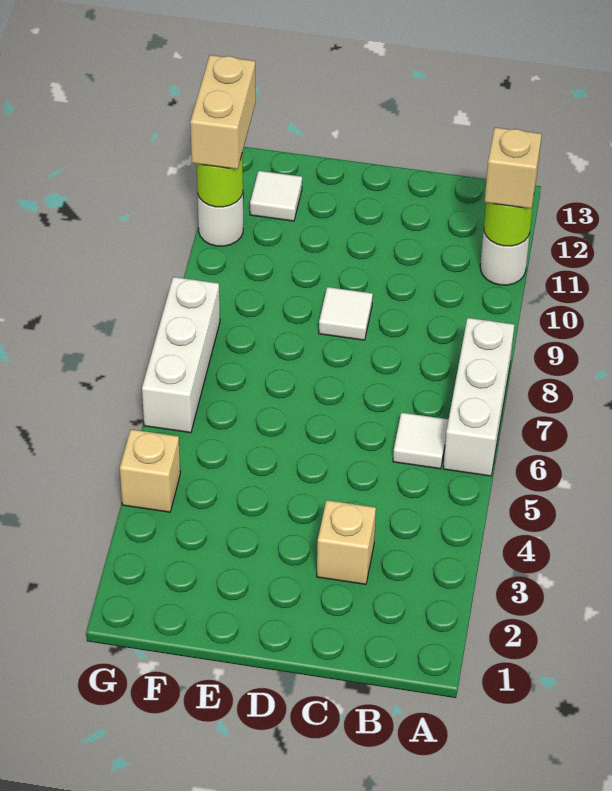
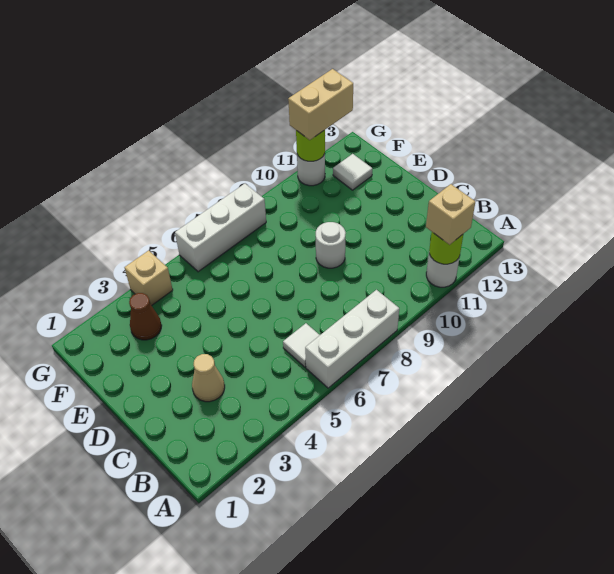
tan 1x1 brick [317,500,376,584] -> tan 1x1 cone [192,354,225,402]
white 1x1 tile [319,287,373,340] -> white 1x1 round brick [316,222,346,268]
none -> brown 1x1 cone [129,293,162,340]

